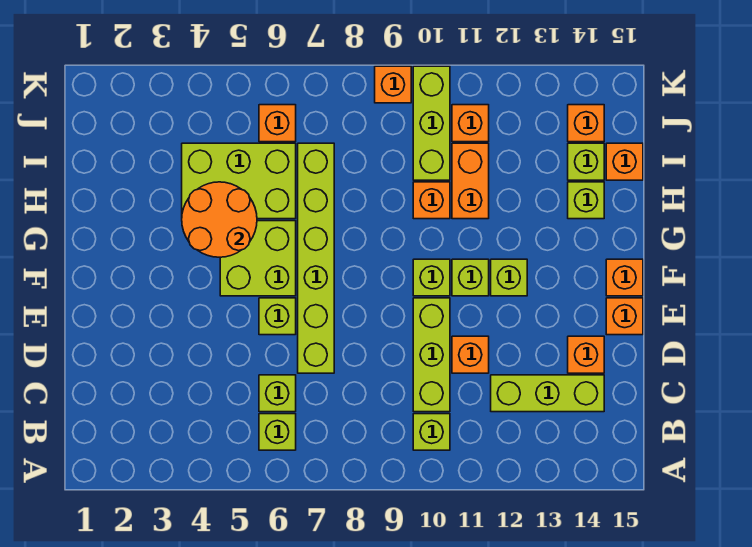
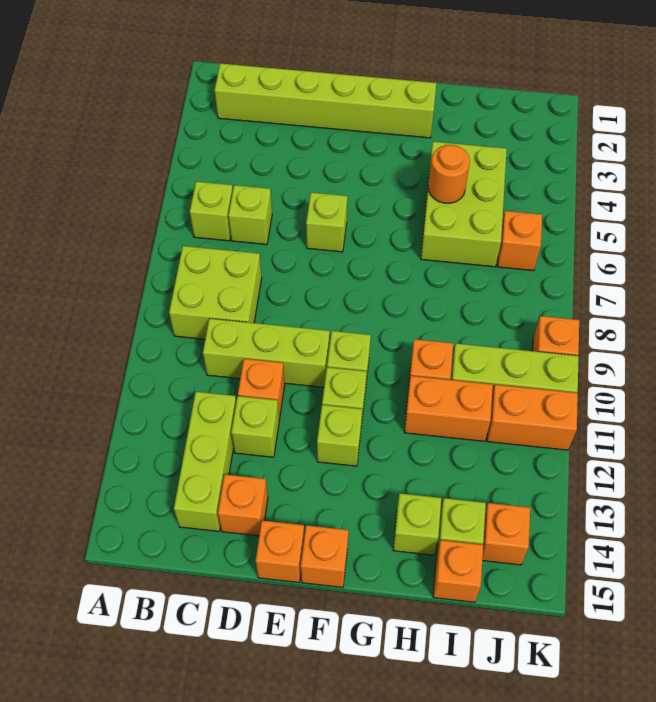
lime 1x1 brick [413,414,450,450] -> lime 1x1 brick moved to [231,396,279,457]
lime 1x6 brick [298,143,334,373] -> lime 1x6 brick moved to [215,63,436,138]
lime 2x2 brick [220,221,296,296] -> lime 2x2 brick moved to [169,246,262,339]
orange 2x2 round brick [182,182,257,257] -> orange 1x1 round brick [428,145,470,203]
orange 1x1 brick [452,105,489,142] -> orange 1x2 brick [487,385,578,450]

